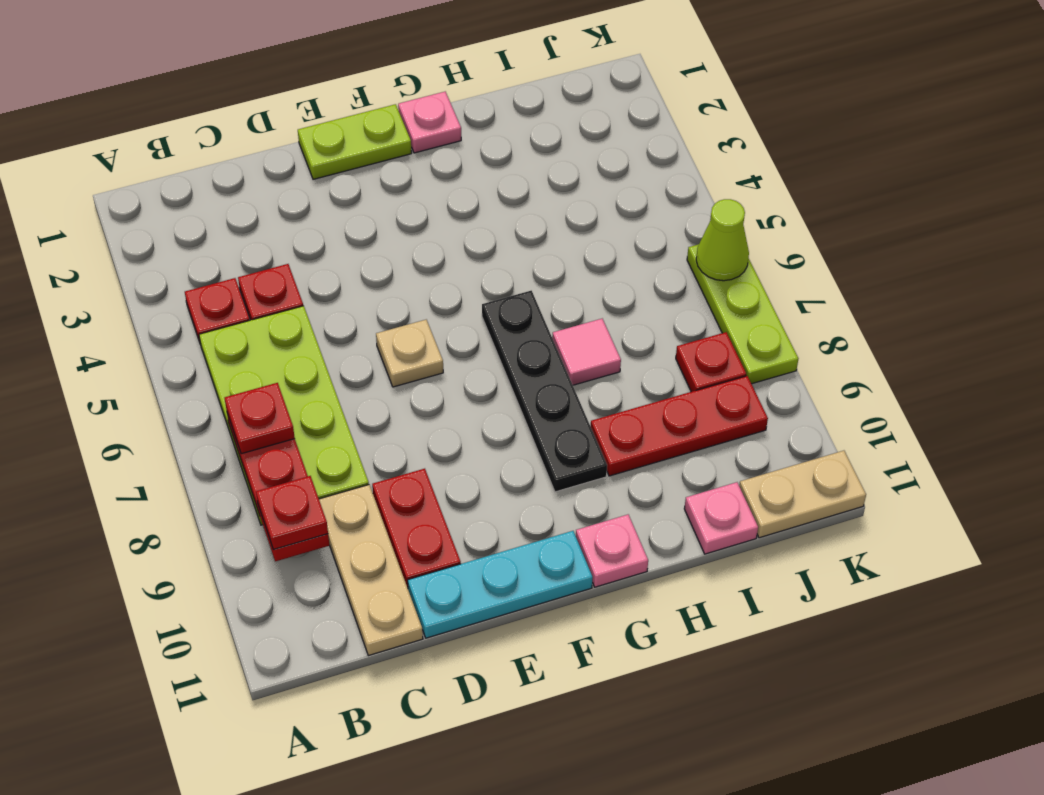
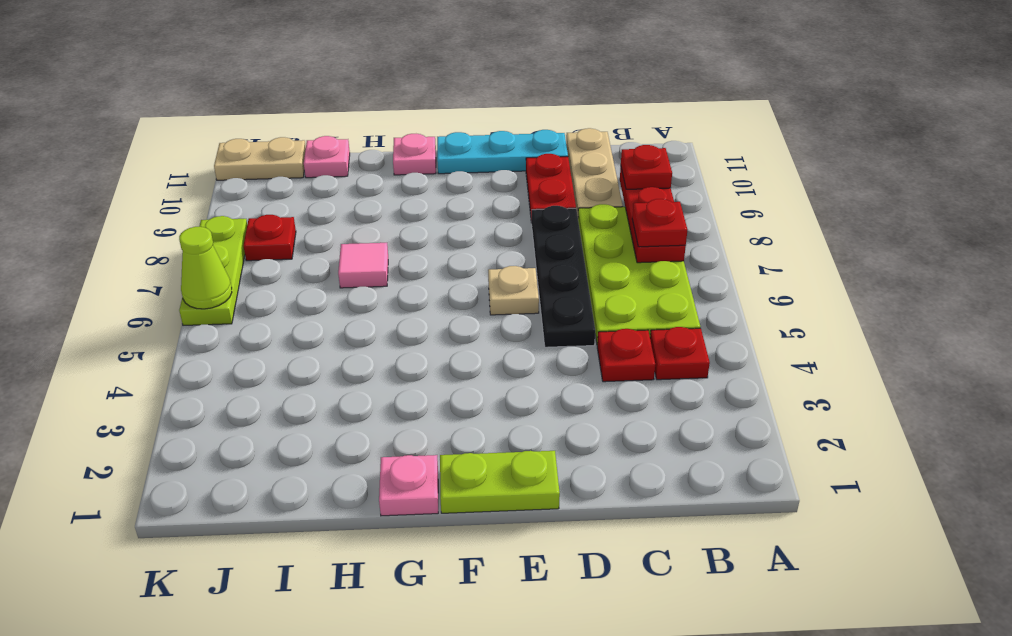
black 1x4 plate [482,291,607,492] -> black 1x4 plate moved to [532,206,595,347]
red 1x3 plate [591,376,768,476] -> none

